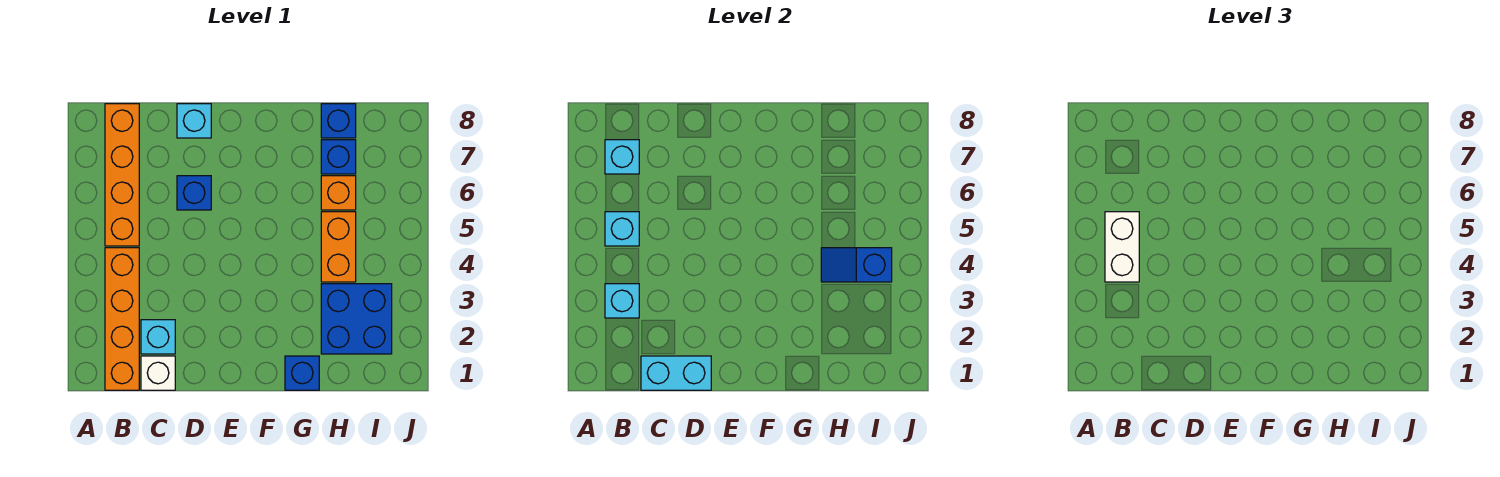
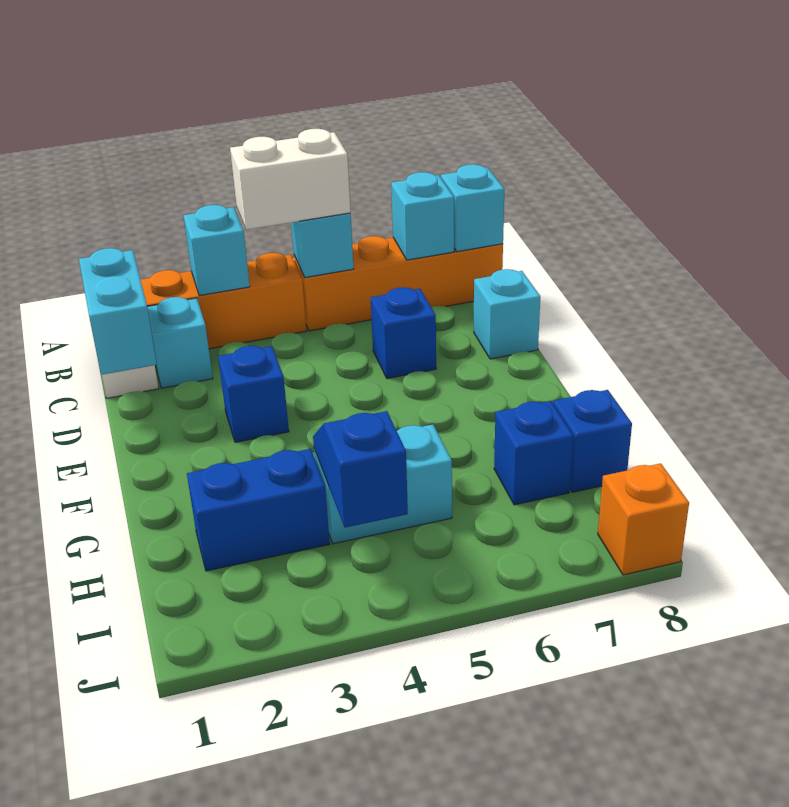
none -> cyan 1x1 brick [441,164,504,252]
blue 1x1 brick [285,356,319,390] -> blue 1x1 brick moved to [218,346,289,442]
blue 2x2 brick [321,284,392,354] -> blue 1x2 brick [187,449,330,571]
orange 1x2 brick [321,212,356,282] -> cyan 1x2 brick [314,425,452,544]
orange 1x1 brick [321,176,356,210] -> orange 1x1 brick moved to [598,463,689,575]

